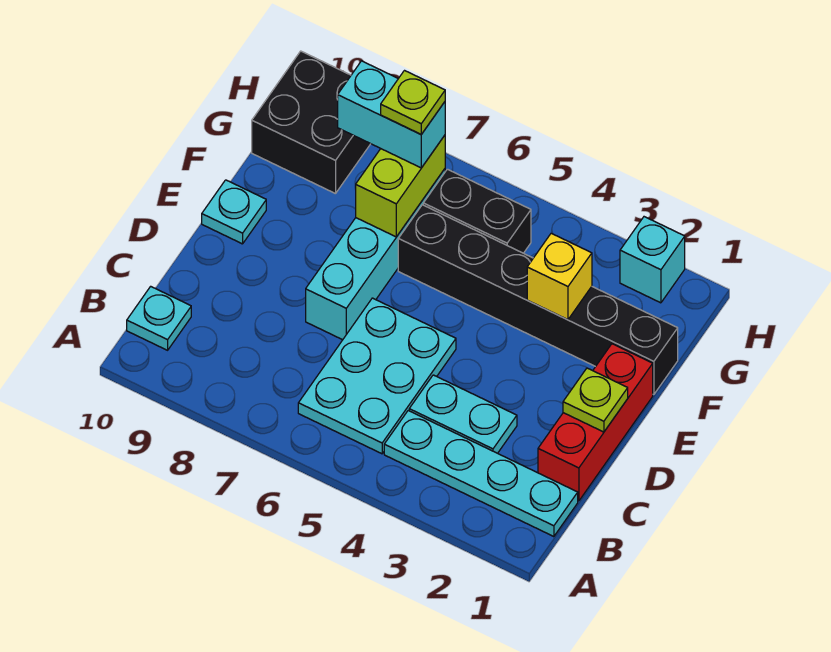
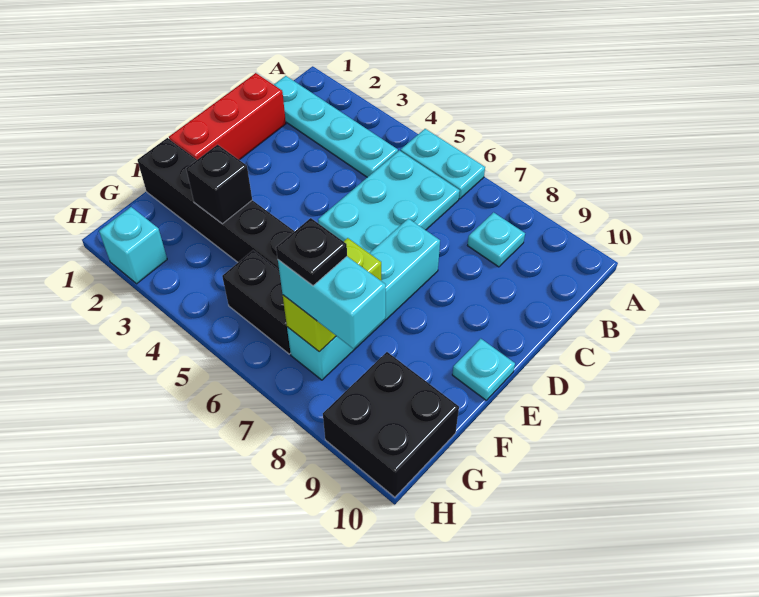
cyan 1x1 plate [127,286,191,350] -> cyan 1x1 plate moved to [468,212,525,267]
cyan 1x2 plate [409,375,517,453] -> cyan 1x2 plate moved to [401,129,485,199]
lime 1x1 plate [563,368,628,432] -> none
yellow 1x1 brick [527,233,592,320] -> black 1x1 brick [186,145,252,224]
lime 1x1 plate [381,71,445,134] -> black 1x1 plate [276,218,347,286]

